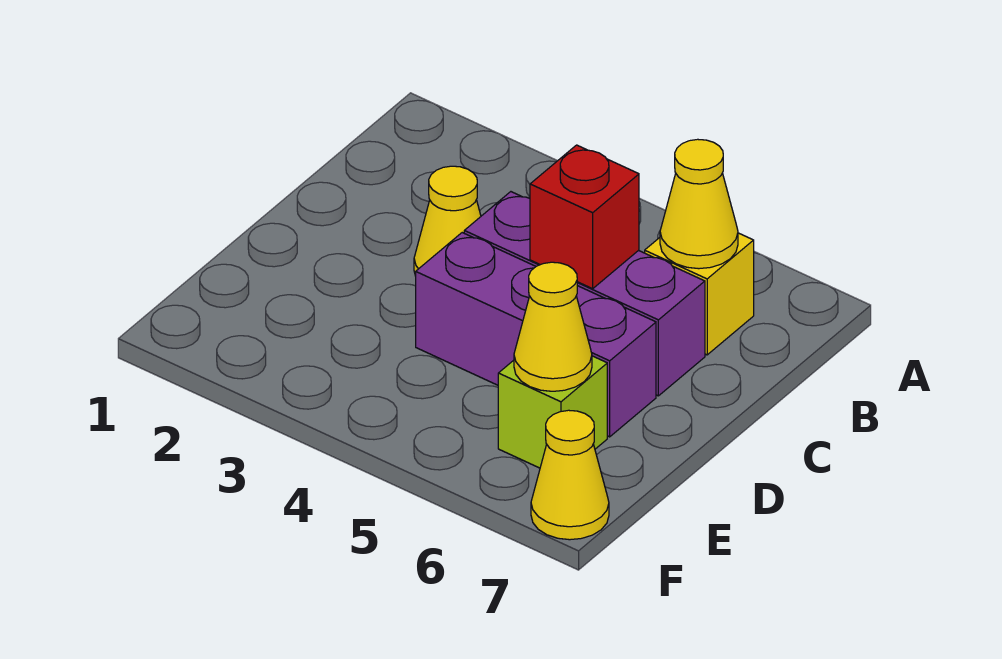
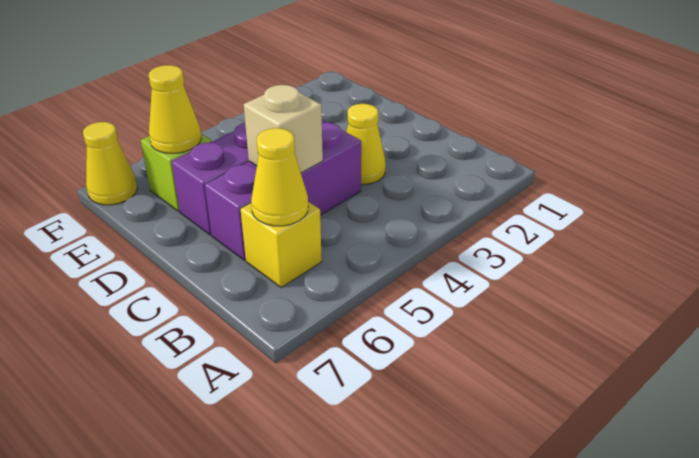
red 1x1 brick [530,145,639,289] -> tan 1x1 brick [244,85,323,173]

